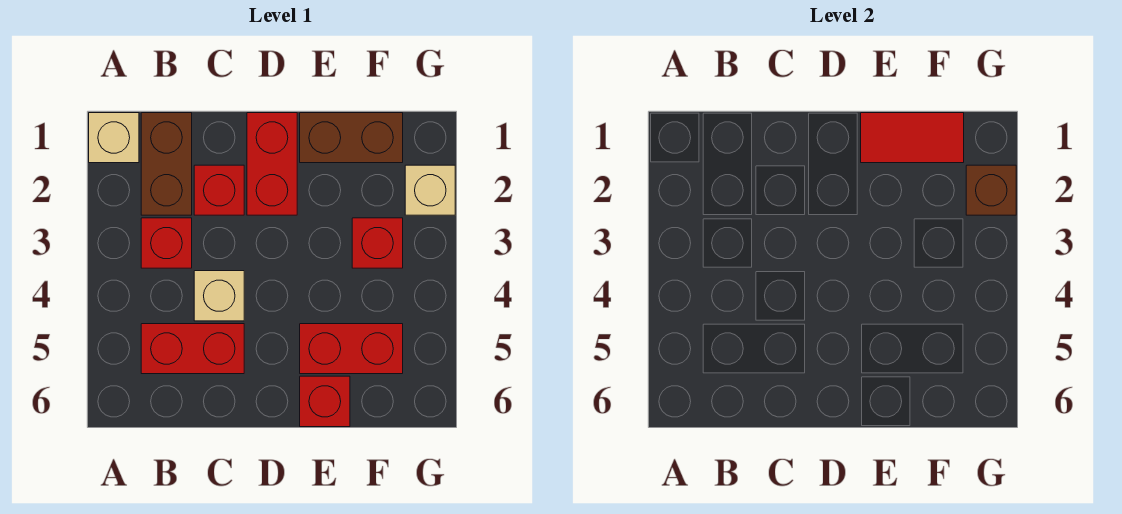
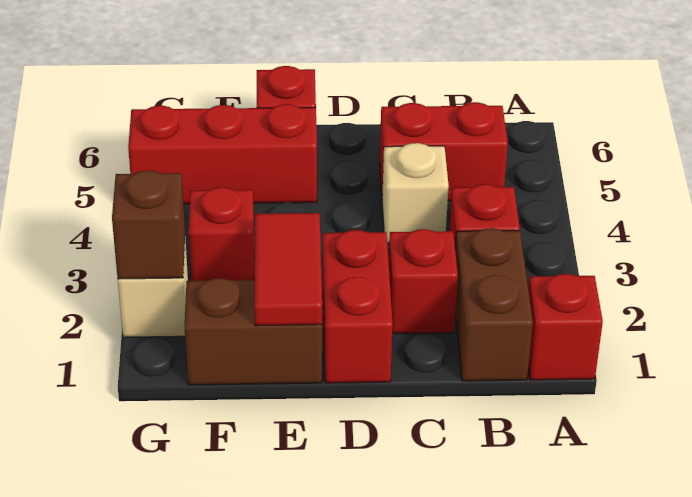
tan 1x1 brick [89,113,139,163] -> red 1x1 brick [528,274,603,380]
red 1x2 tile [861,113,964,163] -> red 1x2 tile turned to [255,213,322,326]
red 1x2 brick [300,324,403,374] -> red 1x3 brick [128,104,317,204]

